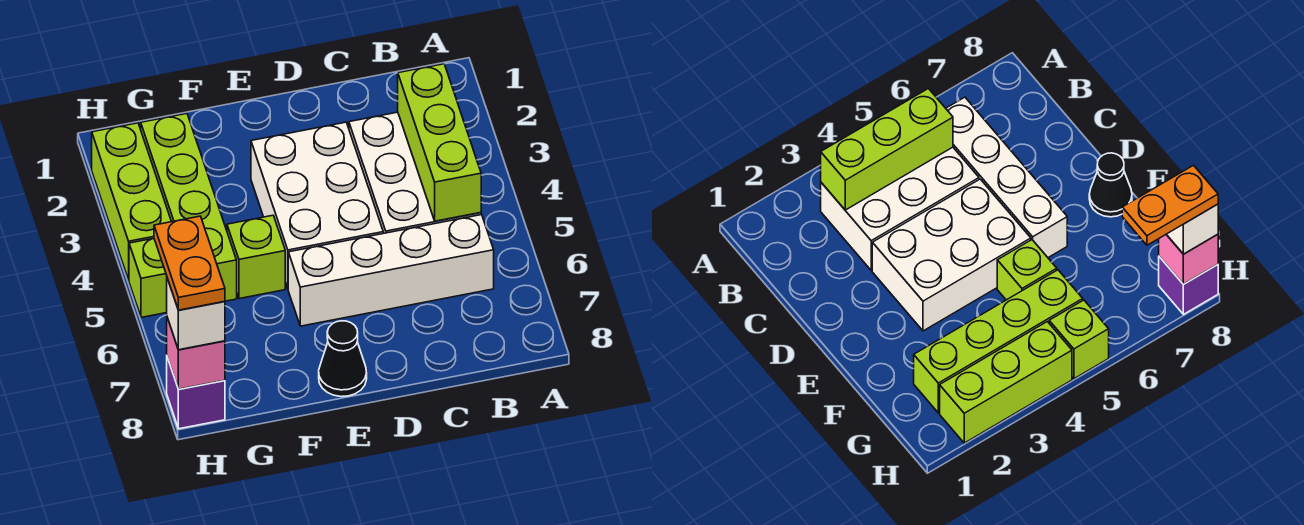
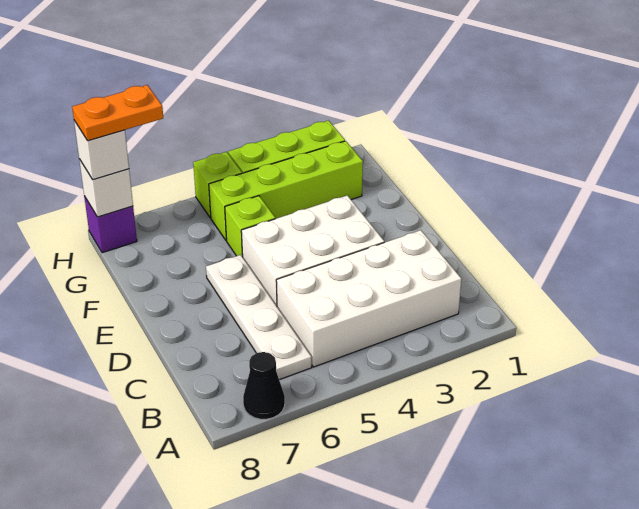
white 2x3 brick [349,112,481,233] -> white 2x4 brick [276,230,461,367]
lime 1x3 brick [398,64,481,221] -> none
white 1x4 brick [288,215,494,326] -> white 1x4 plate [206,255,312,380]
black 1x1 cone [319,321,367,397] -> black 1x1 cone moved to [243,352,285,419]
pink 1x1 brick [167,318,225,389] -> white 1x1 brick [79,159,133,217]

